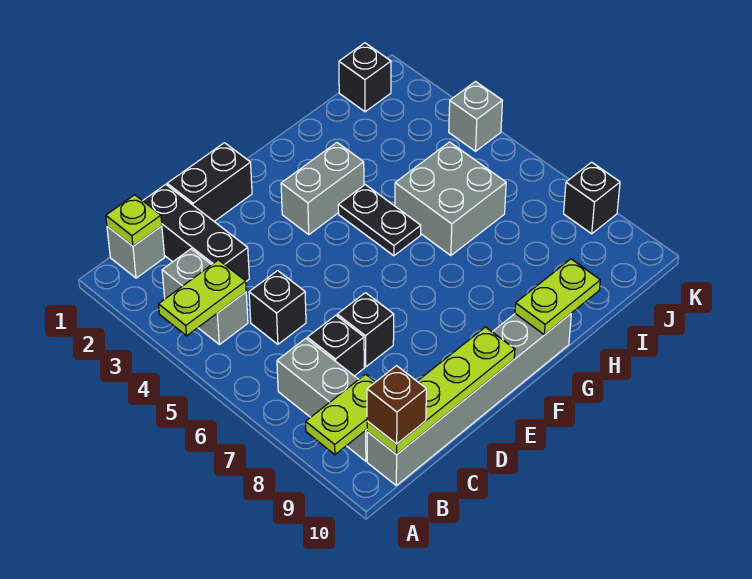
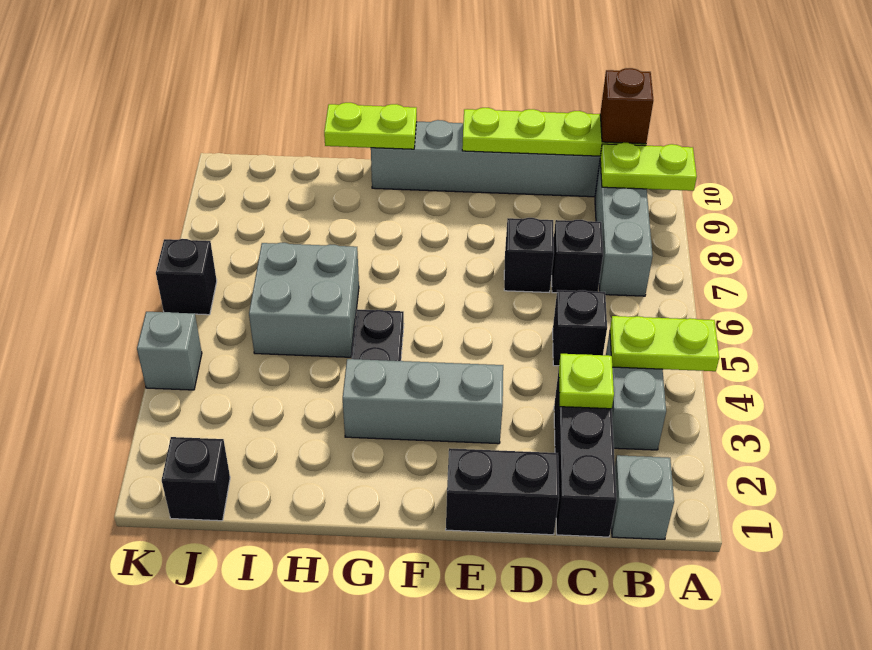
lime 1x1 plate [106,195,162,246] -> lime 1x1 plate moved to [559,354,614,409]
grey 1x2 brick [281,143,364,234] -> grey 1x3 brick [343,359,503,444]
black 1x1 brick [564,162,620,234] -> black 1x1 brick moved to [156,239,217,315]

